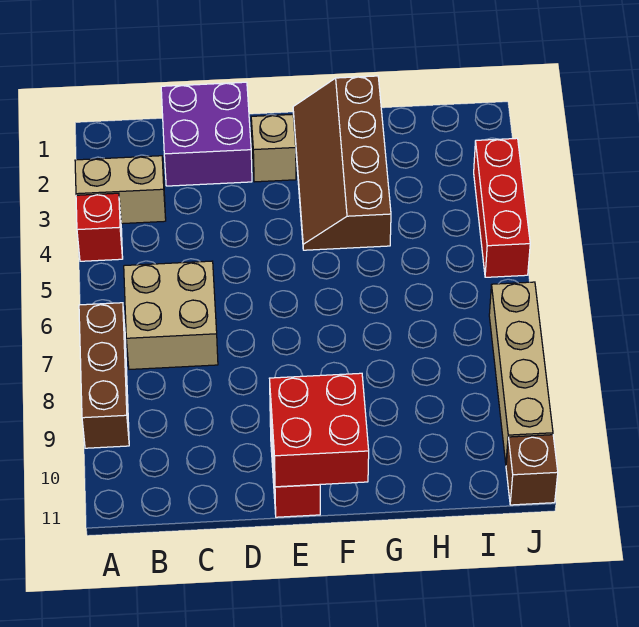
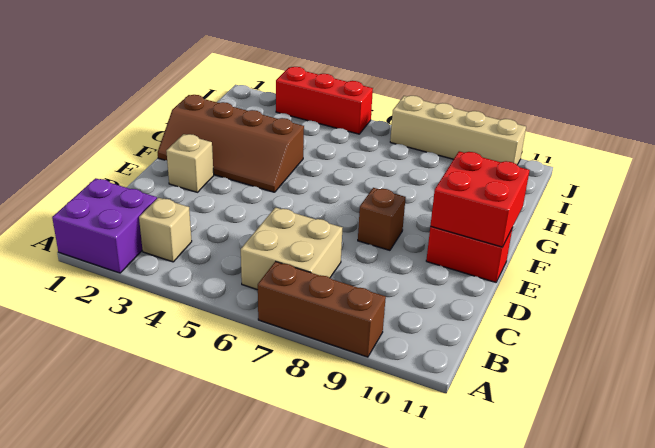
tan 1x2 brick [75,156,166,224] -> tan 1x1 brick [139,198,192,262]
red 1x1 brick [76,193,123,261] -> none
purple 2x2 brick [161,82,252,186] -> purple 2x2 brick moved to [52,178,157,273]
brown 1x1 brick [506,435,558,505] -> brown 1x1 brick moved to [358,188,406,250]

